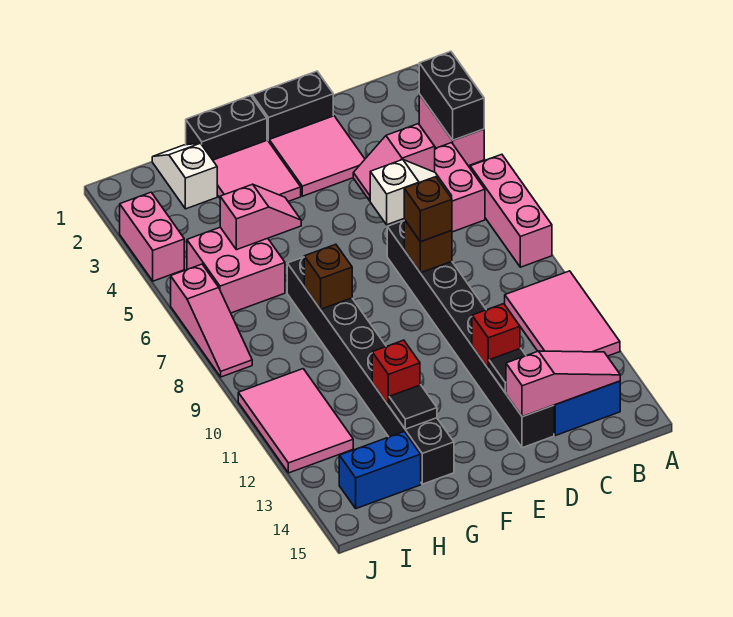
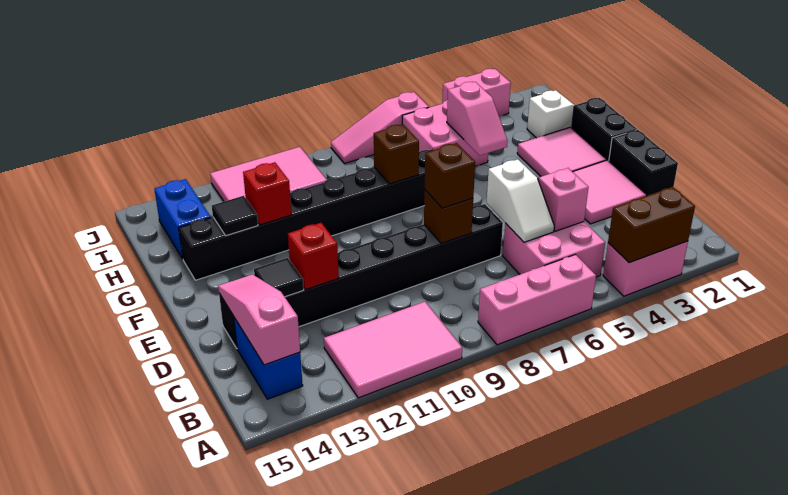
black 1x2 brick [419,51,484,140] -> brown 1x2 brick [608,187,695,263]
pink 1x3 slope [506,351,620,417] -> pink 1x3 slope turned to [218,274,300,365]

